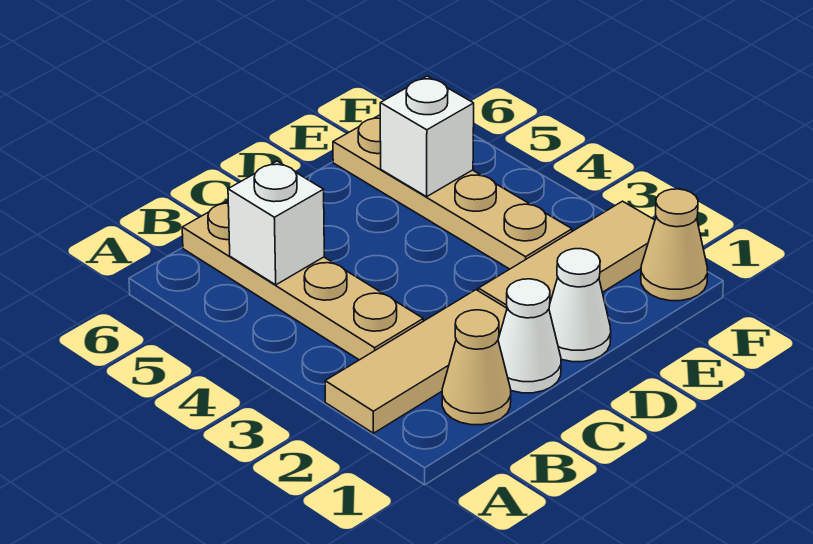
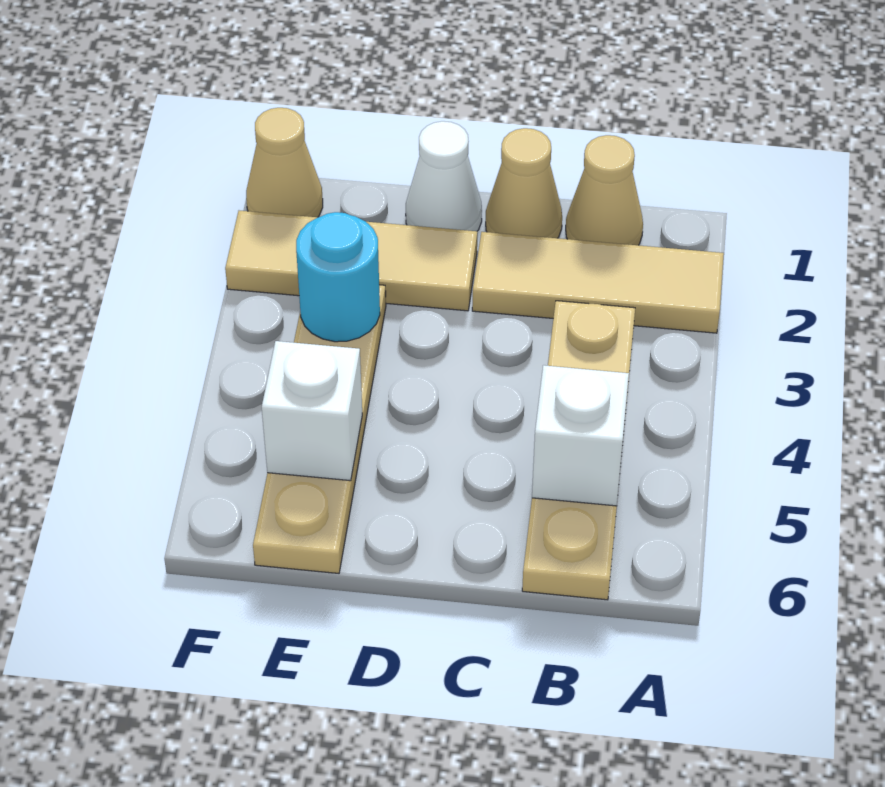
white 1x1 cone [498,279,561,393] -> tan 1x1 cone [486,128,562,238]
none -> cyan 1x1 round brick [296,212,380,342]

